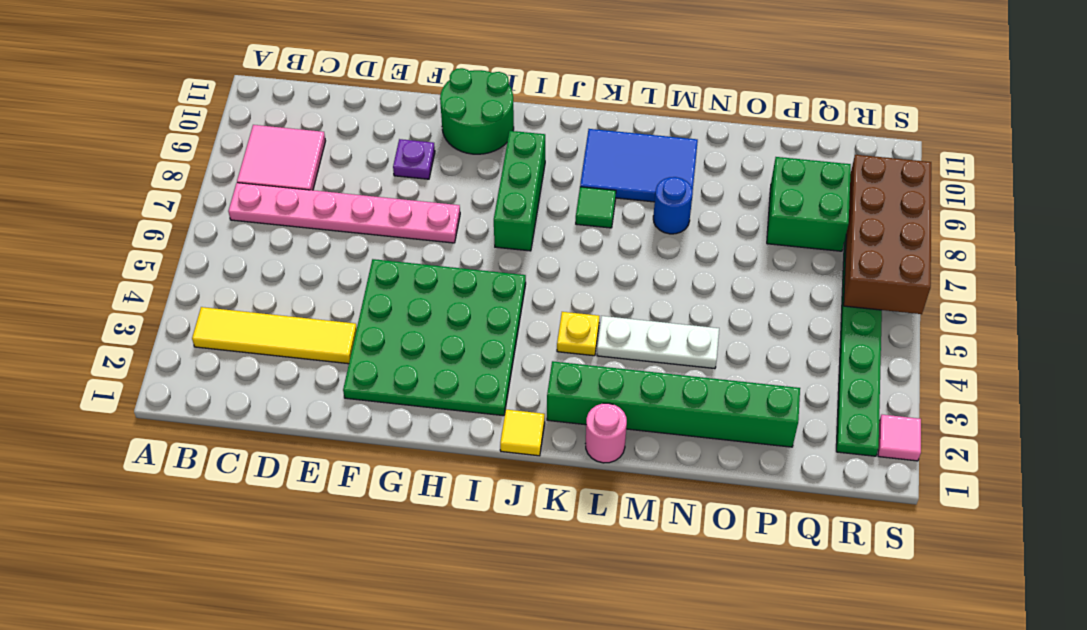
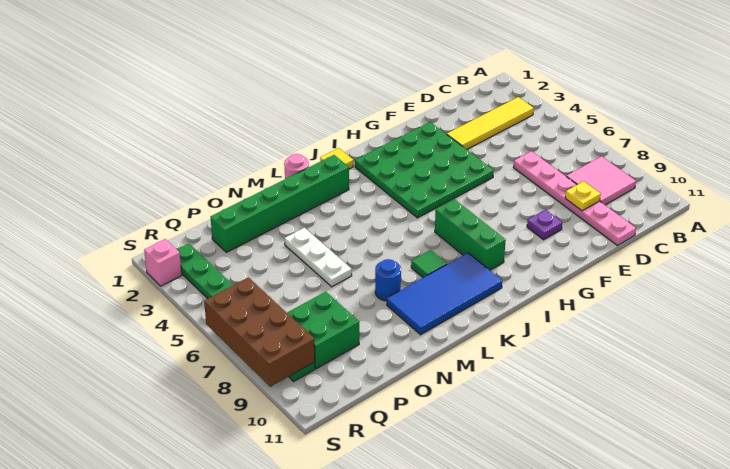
pink 1x6 plate [228,183,460,243] -> pink 1x6 plate turned to [513,151,636,245]
green 2x2 round brick [440,68,514,154] -> none
yellow 1x1 plate [557,312,599,356] -> yellow 1x1 plate moved to [565,181,601,211]
blue 2x3 tile [580,129,698,202] -> blue 2x4 tile [387,253,502,335]
white 1x3 plate [597,316,719,369] -> white 1x3 plate turned to [285,228,352,287]
pink 1x1 tile [878,415,921,461] -> pink 1x1 brick [144,239,182,286]

